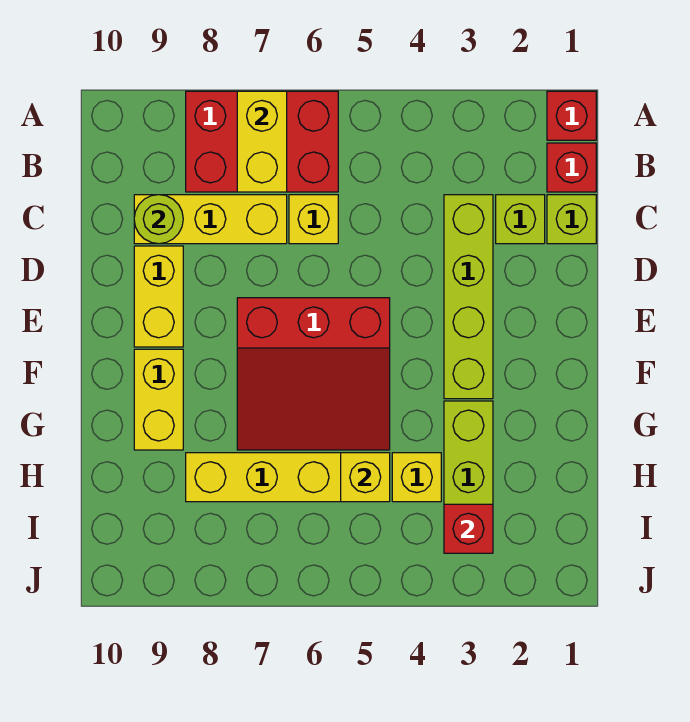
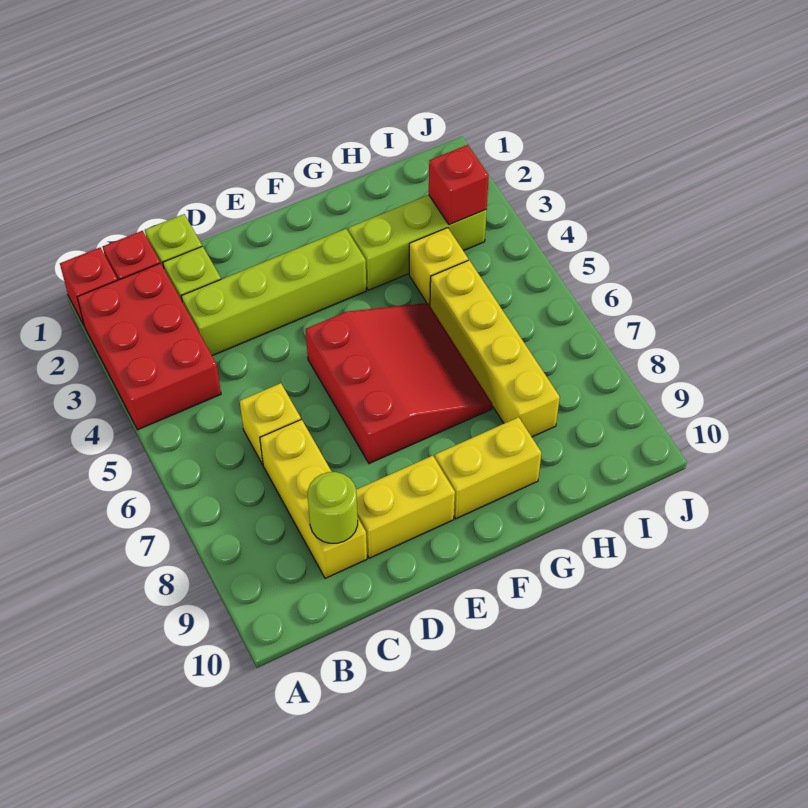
red 2x3 brick [186,91,338,192] -> red 2x3 brick moved to [77,263,221,430]
yellow 1x2 brick [237,91,287,192] -> none
yellow 1x1 brick [341,453,390,502] -> none

